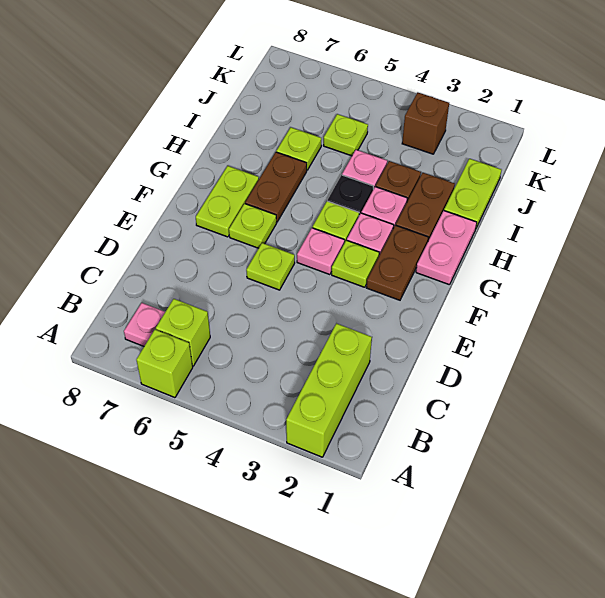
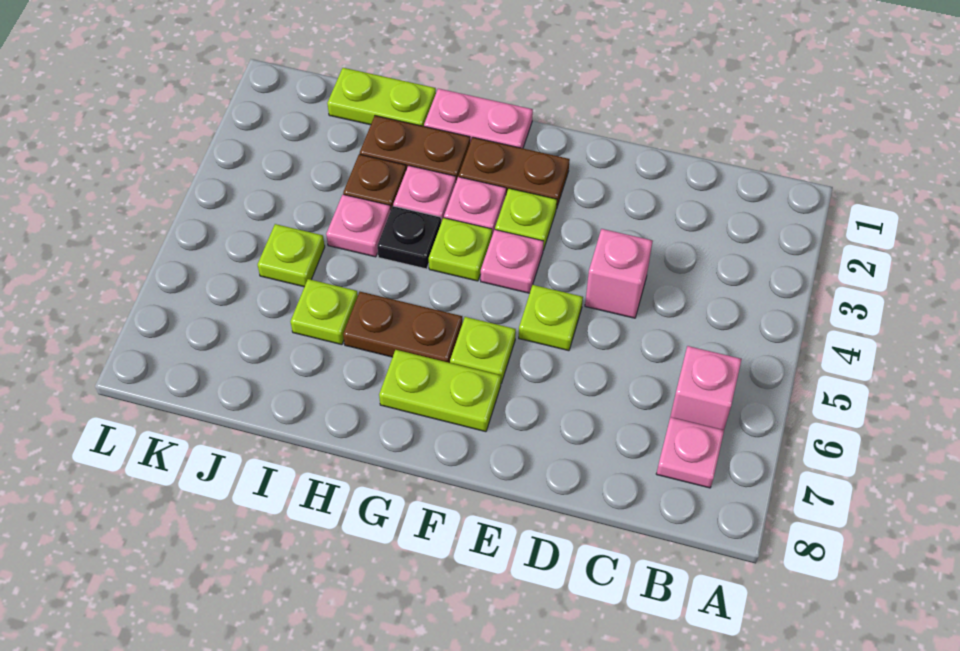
lime 1x3 brick [286,323,372,457] -> none
lime 1x1 brick [136,330,193,398] -> none
lime 1x1 brick [156,299,210,366] -> pink 1x1 brick [670,346,742,430]
none -> pink 1x1 brick [585,229,653,318]
brown 1x1 brick [402,93,449,154] -> none

